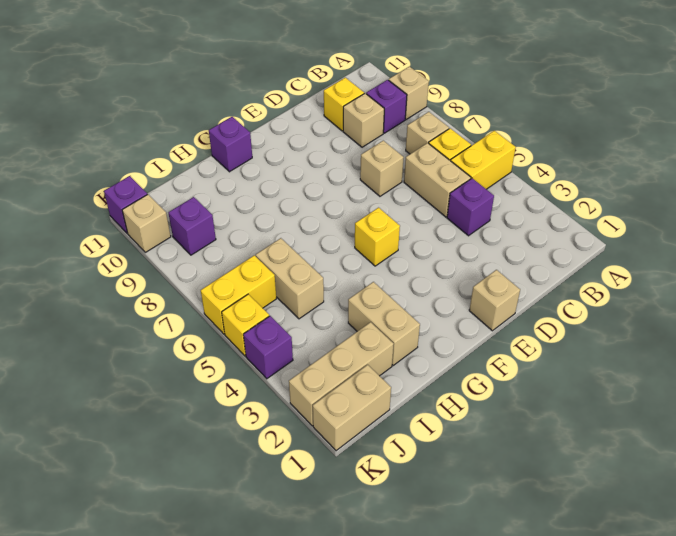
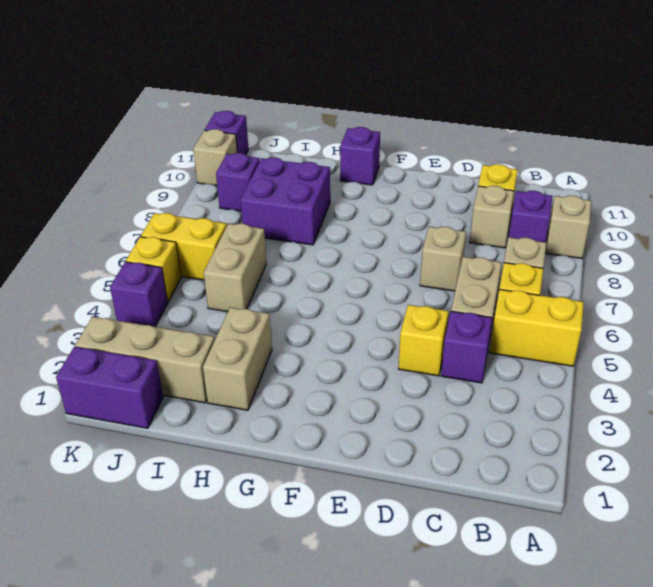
tan 1x1 brick [469,270,520,331] -> none
yellow 1x1 brick [355,208,400,266] -> yellow 1x1 brick moved to [399,305,449,376]
none -> purple 2x2 brick [240,157,330,245]
tan 1x2 brick [313,365,391,451] -> purple 1x2 brick [56,347,163,428]

